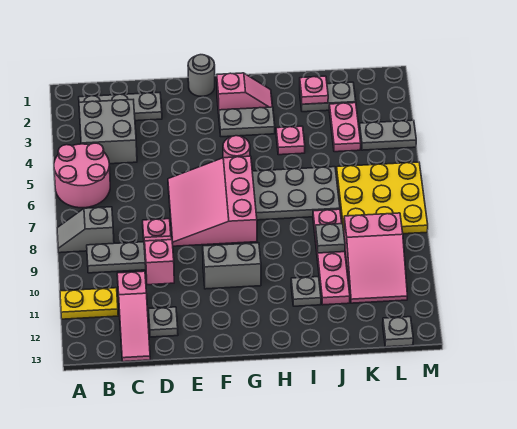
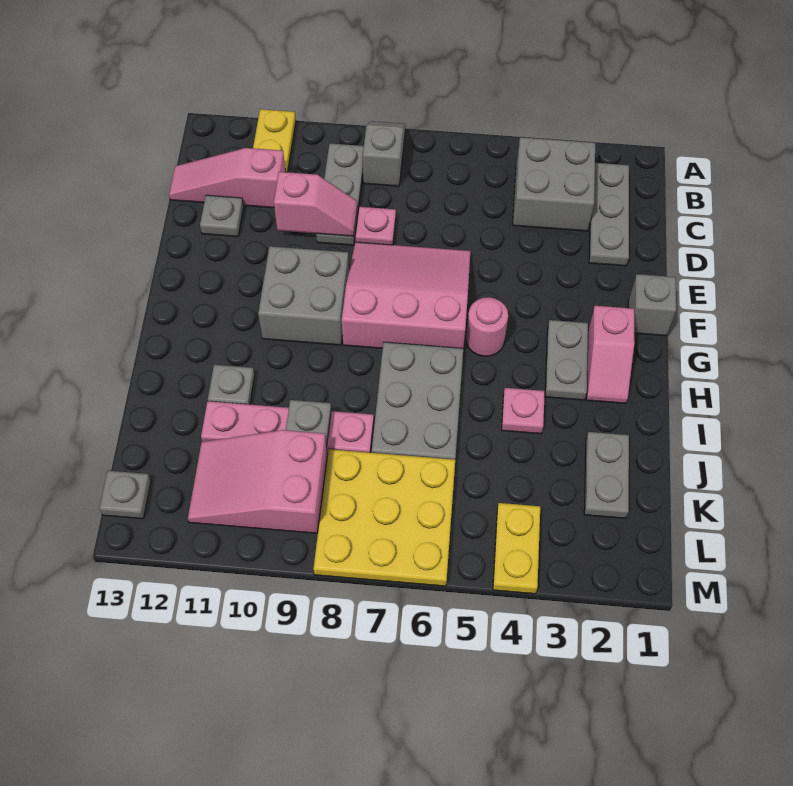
pink 2x2 round brick [54,143,110,208] -> none
grey 1x1 round brick [188,55,215,96] -> grey 1x1 brick [628,274,676,336]
grey 1x2 brick [203,243,261,289] -> grey 2x2 brick [258,246,349,345]
pink 1x1 plate [300,76,328,104] -> none
pink 1x2 plate [329,103,361,152] -> none
grey 1x2 plate [359,120,416,150] -> yellow 1x2 plate [493,503,540,594]

